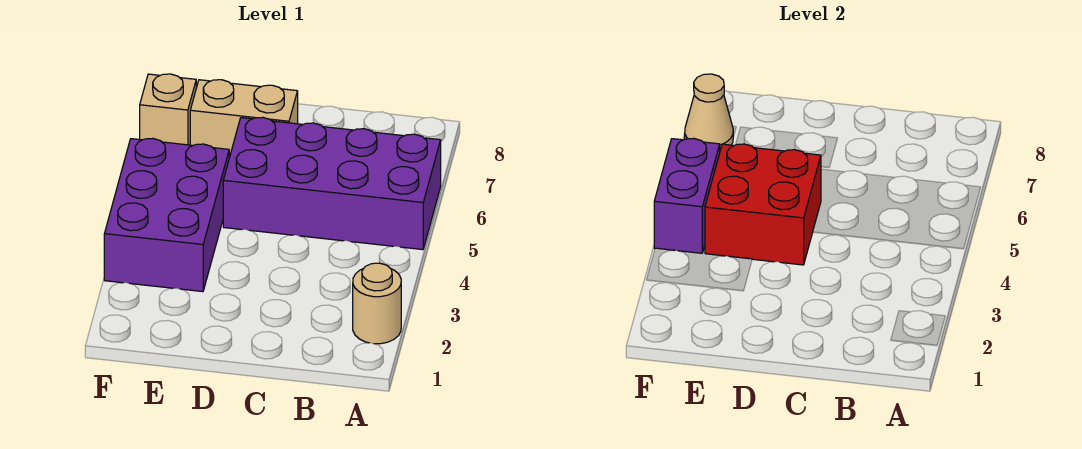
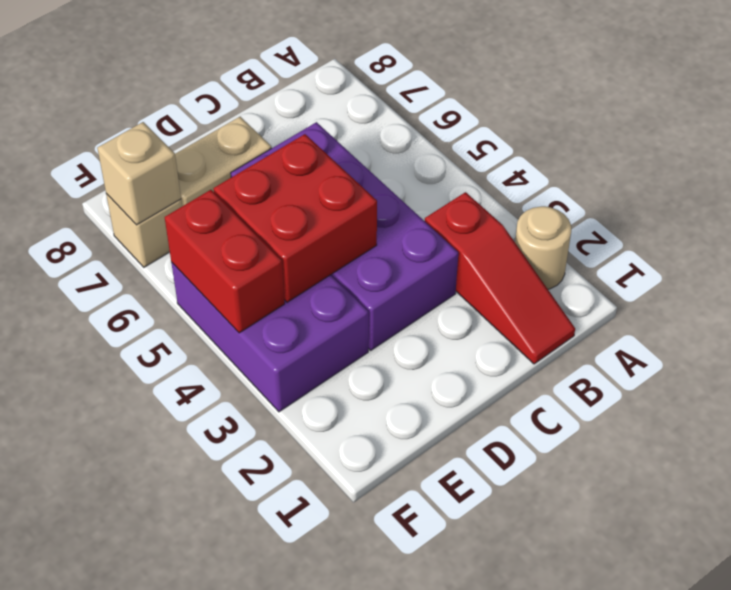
purple 2x4 brick [223,117,441,250] -> purple 2x4 brick turned to [231,122,458,350]
none -> red 1x3 slope [425,192,575,364]
purple 1x2 brick [654,138,720,253] -> red 1x2 brick [165,190,285,333]
tan 1x1 cone [685,74,733,150] -> tan 1x1 brick [97,122,181,225]

